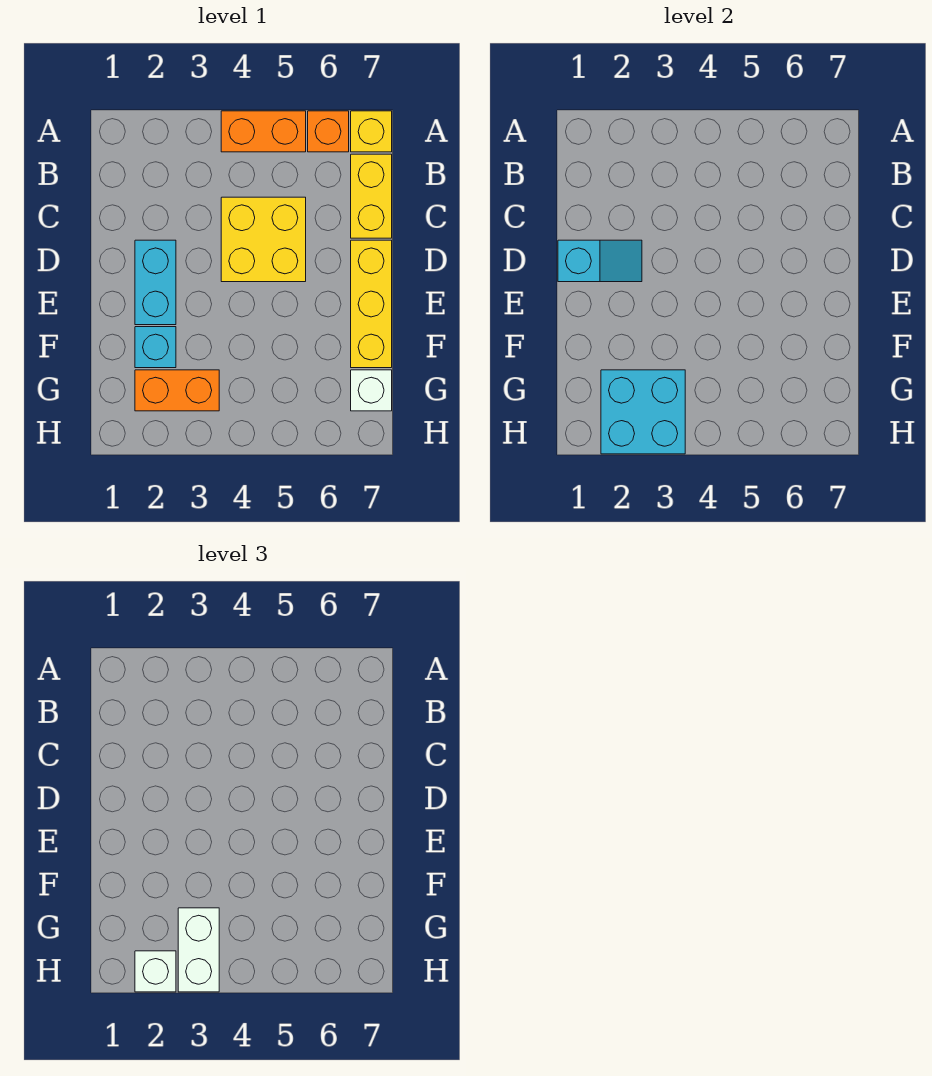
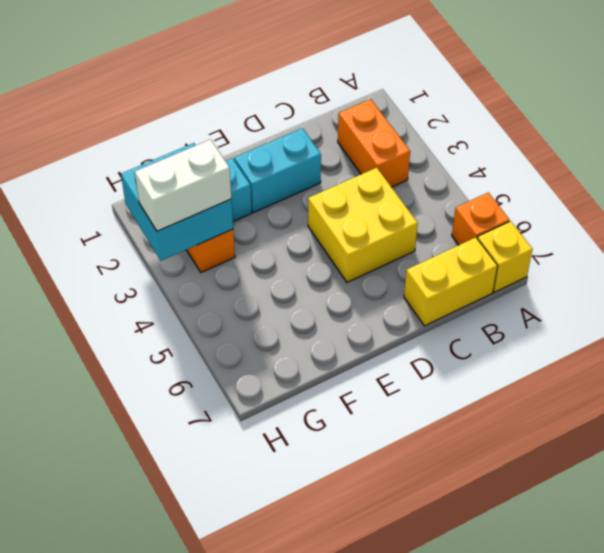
orange 1x2 brick [221,111,306,152] -> orange 1x2 brick moved to [338,99,410,187]
cyan 1x2 slope [558,240,642,282] -> none
yellow 1x3 brick [351,240,392,368] -> none
white 1x1 brick [351,370,392,411] -> none
white 1x1 brick [135,951,176,992] -> none

